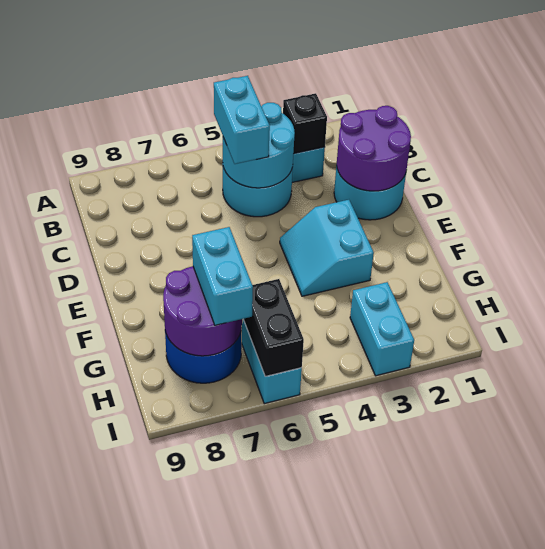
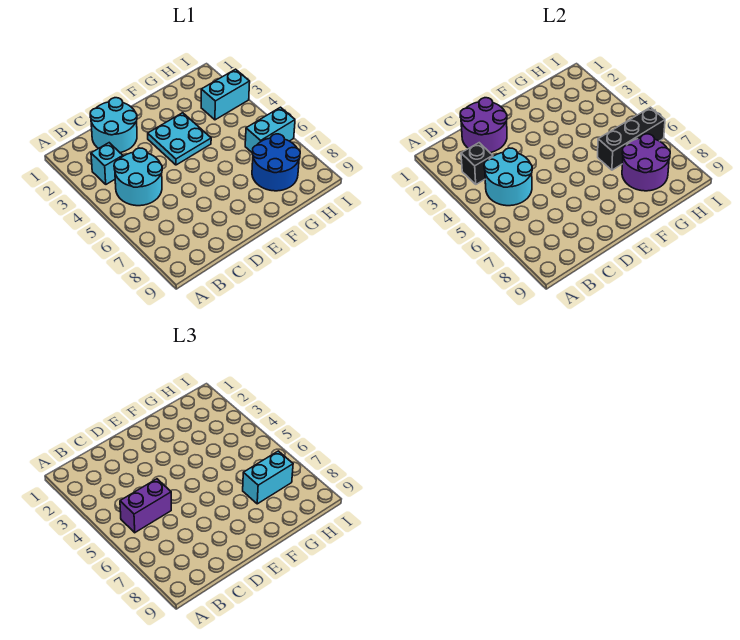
cyan 1x2 brick [214,76,270,164] -> purple 1x2 brick [120,479,171,533]
cyan 2x2 slope [280,200,374,296] -> cyan 2x2 plate [148,113,211,165]
black 1x2 brick [243,279,304,376] -> black 1x3 brick [598,107,665,170]

